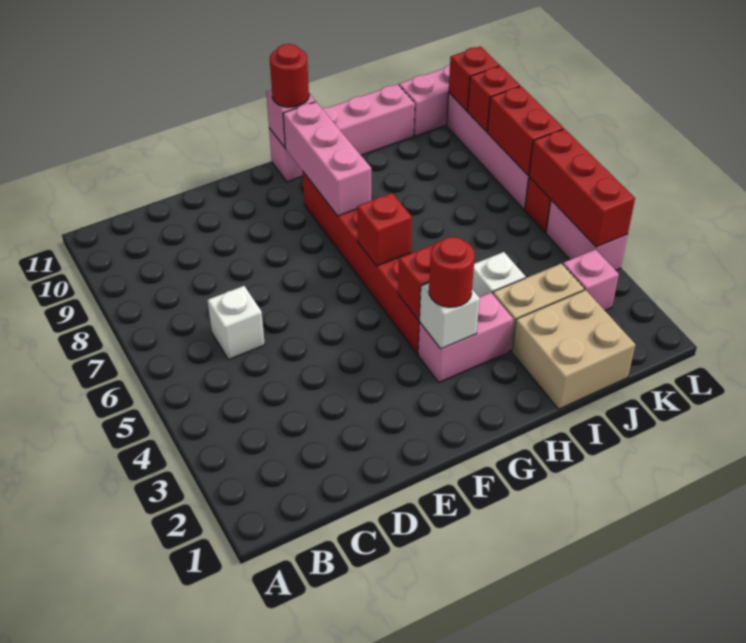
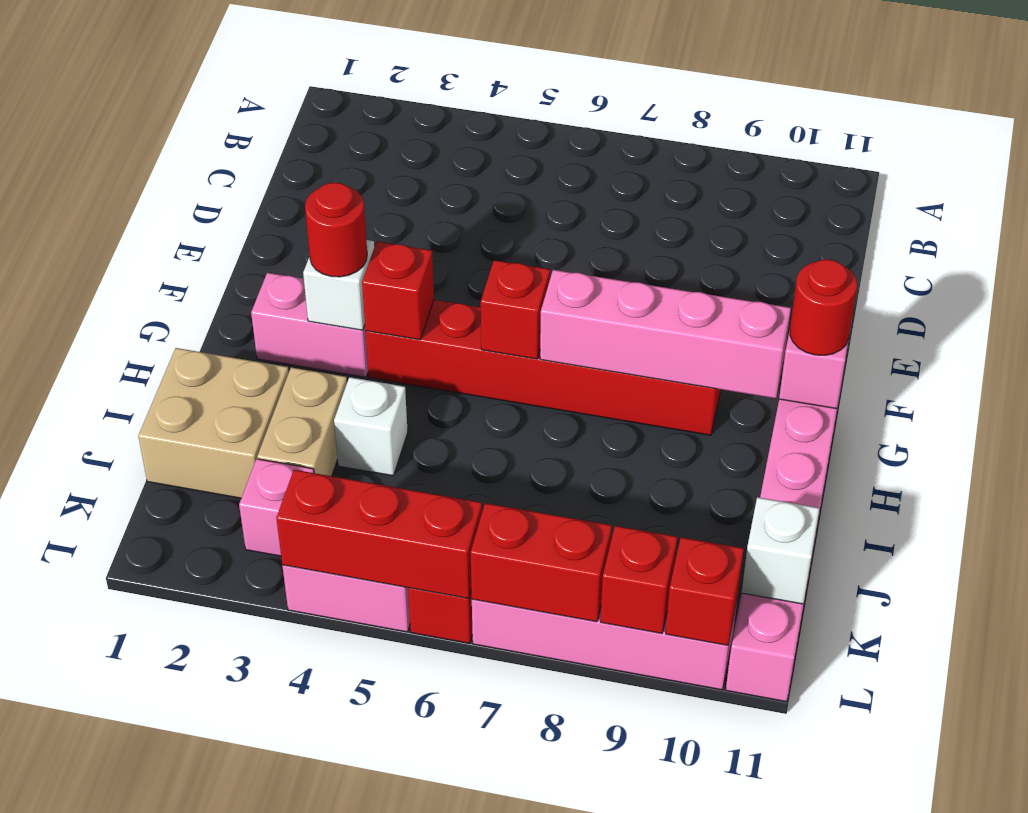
white 1x1 brick [207,286,265,360] -> white 1x1 brick moved to [742,497,819,604]
pink 1x2 brick [418,293,513,382] -> pink 1x2 brick turned to [251,273,368,377]
pink 1x3 brick [283,102,371,216] -> pink 1x4 brick [540,270,791,399]

